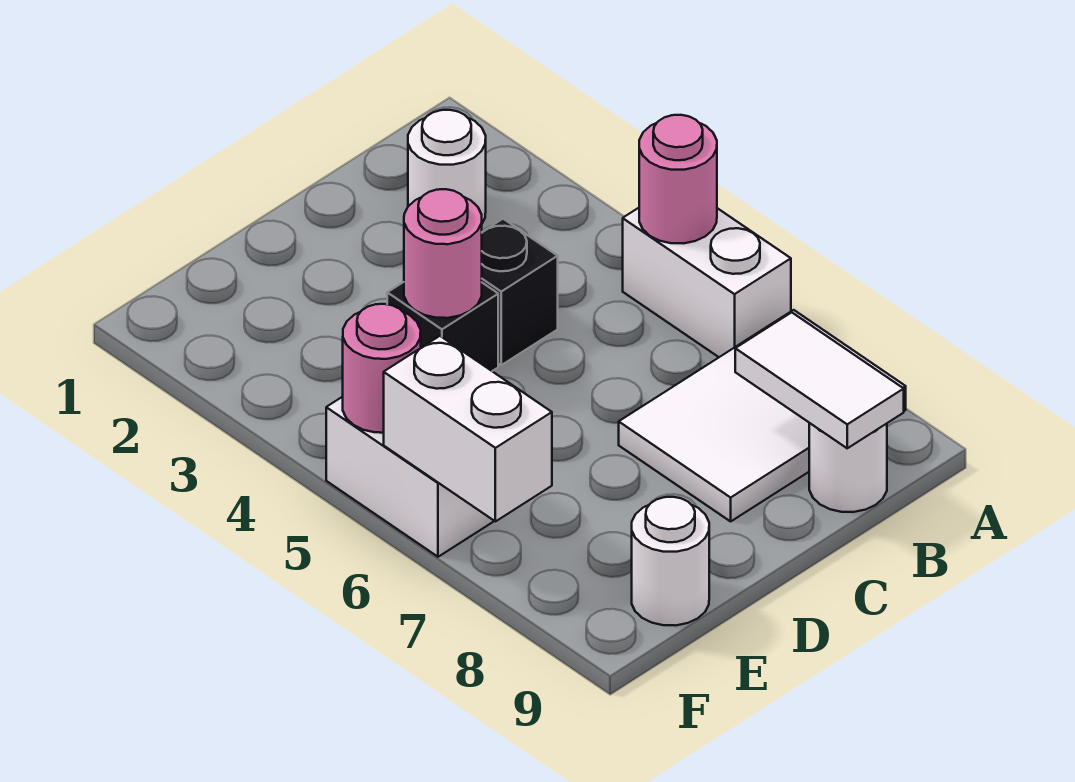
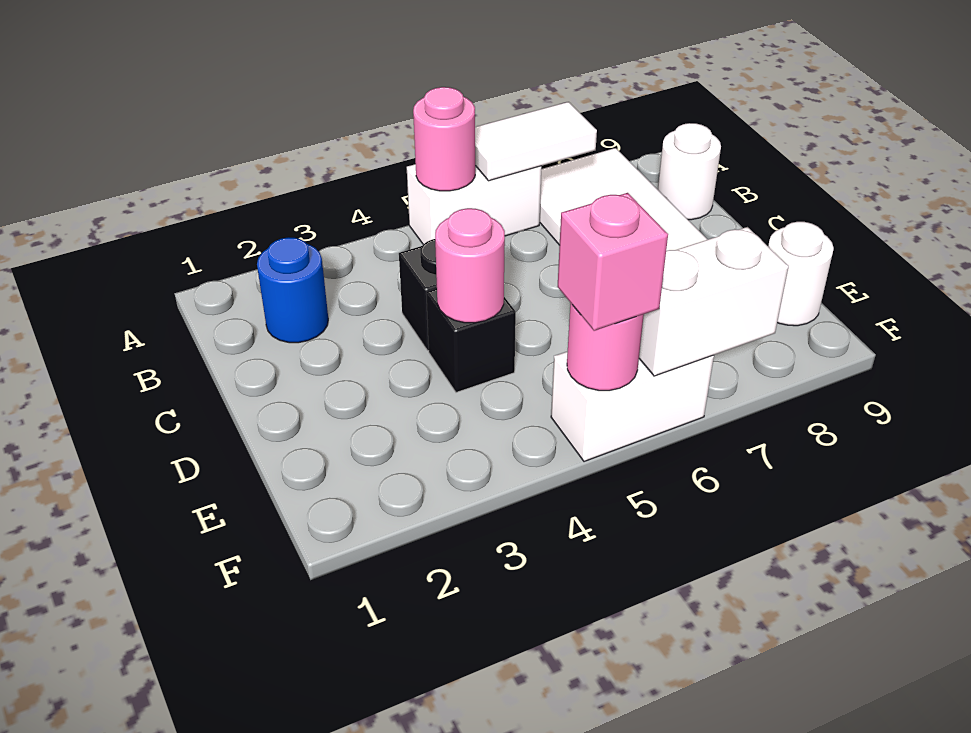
white 1x1 round brick [408,110,486,223] -> blue 1x1 round brick [257,237,328,343]
white 1x2 tile [735,312,904,448] -> white 1x2 tile moved to [475,102,597,181]
none -> pink 1x1 brick [558,193,668,331]

